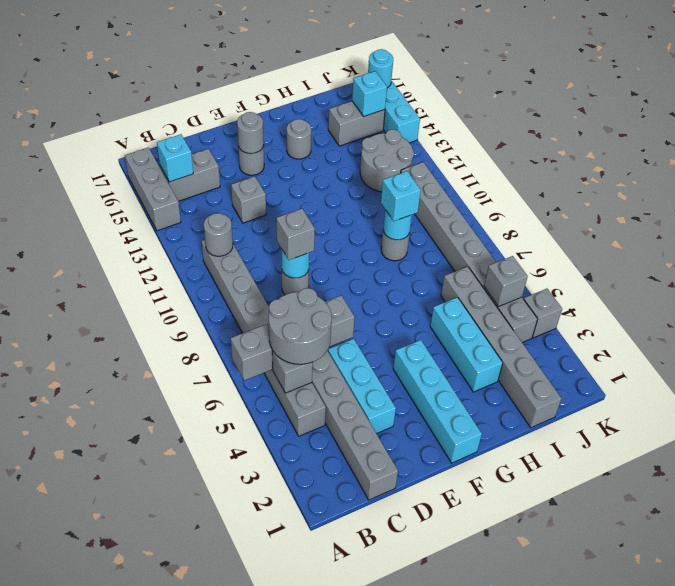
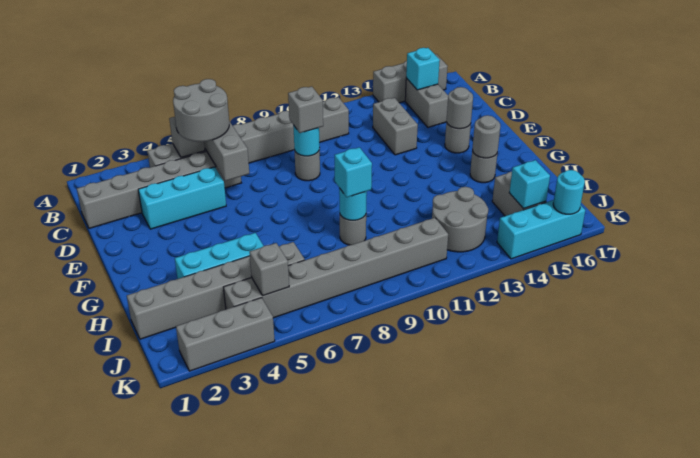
grey 1x1 round brick [204,213,233,256] -> grey 1x1 round brick moved to [472,115,500,158]
grey 1x1 brick [231,176,266,223] -> grey 1x2 brick [373,98,418,155]
cyan 1x4 brick [393,340,482,463] -> none
grey 1x1 brick [524,289,562,338] -> grey 1x3 brick [176,298,275,371]

